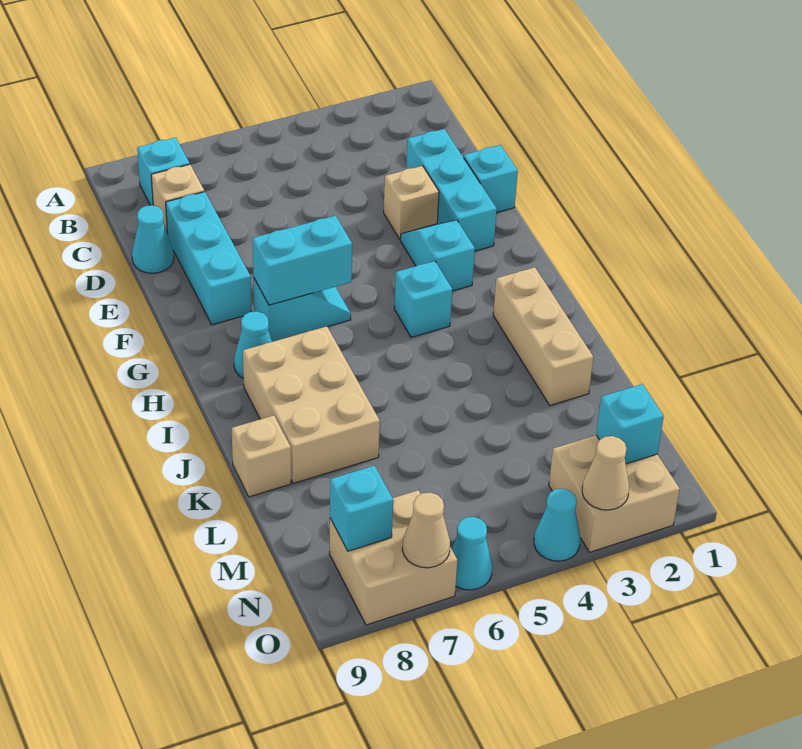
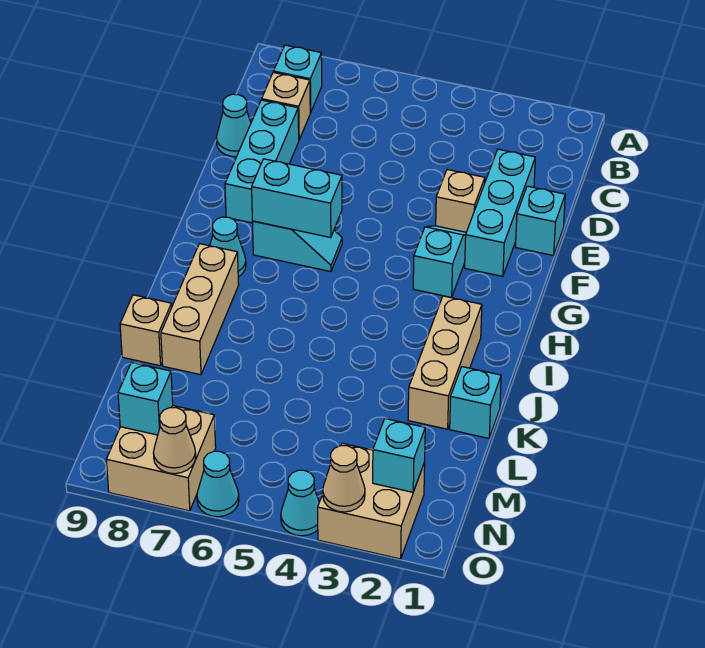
cyan 1x1 brick [394,261,452,337] -> cyan 1x1 brick moved to [450,367,501,438]
tan 2x3 brick [243,326,380,483] -> tan 1x3 brick [161,244,239,375]

